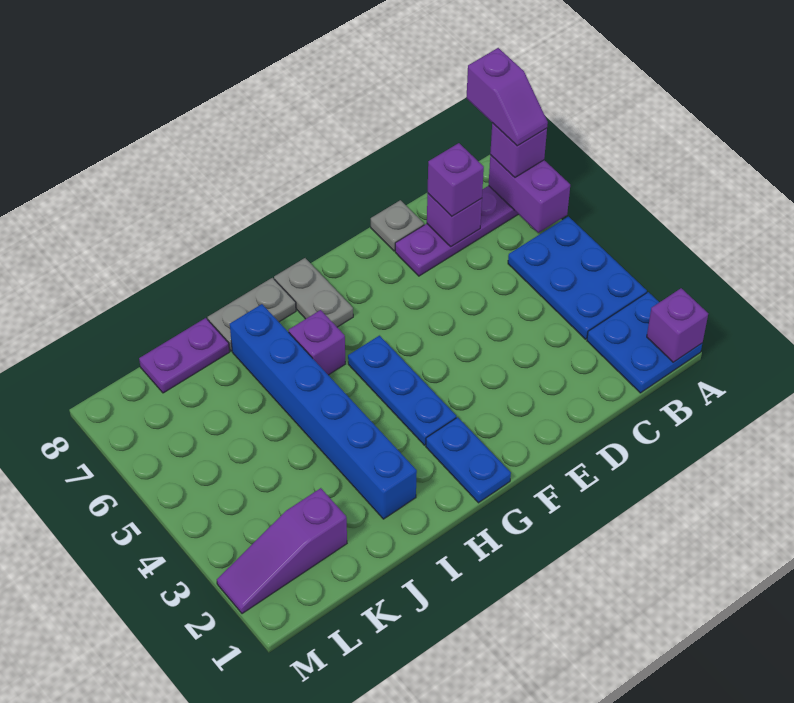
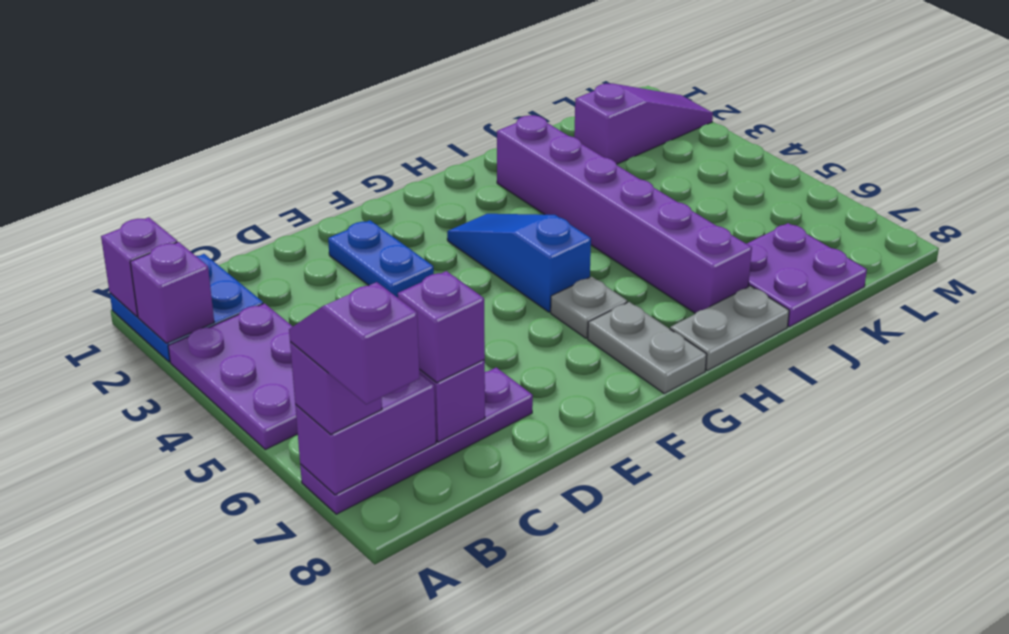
blue 2x3 plate [508,217,647,339] -> purple 2x3 plate [168,303,298,450]
purple 1x2 brick [489,155,570,233] -> purple 1x2 brick turned to [295,373,436,495]
grey 1x1 plate [371,200,424,251] -> grey 1x1 plate moved to [551,277,627,338]
blue 1x2 plate [426,417,511,503] -> blue 1x2 plate moved to [328,220,434,298]
blue 1x3 plate [348,336,456,445] -> blue 1x3 slope [447,214,591,312]
purple 1x1 brick [289,310,345,375] -> purple 1x1 brick moved to [130,242,214,343]
blue 1x6 brick [230,304,417,519] -> purple 1x6 brick [497,115,752,313]
purple 1x2 plate [139,318,230,393] -> purple 2x2 plate [747,223,867,327]

